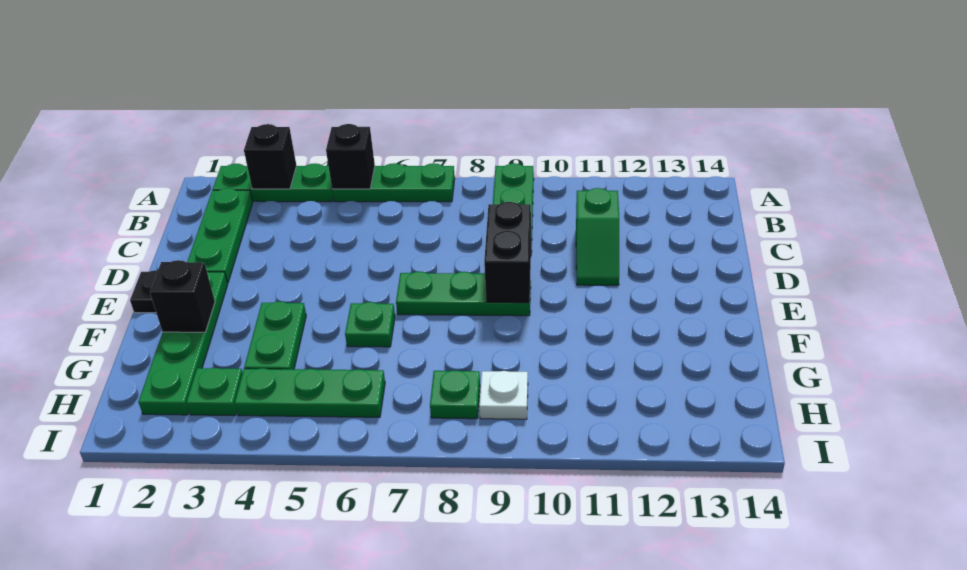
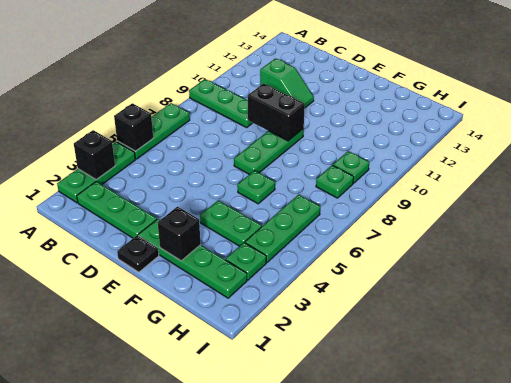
white 1x1 plate [479,371,528,419] -> green 1x1 plate [333,151,369,183]

